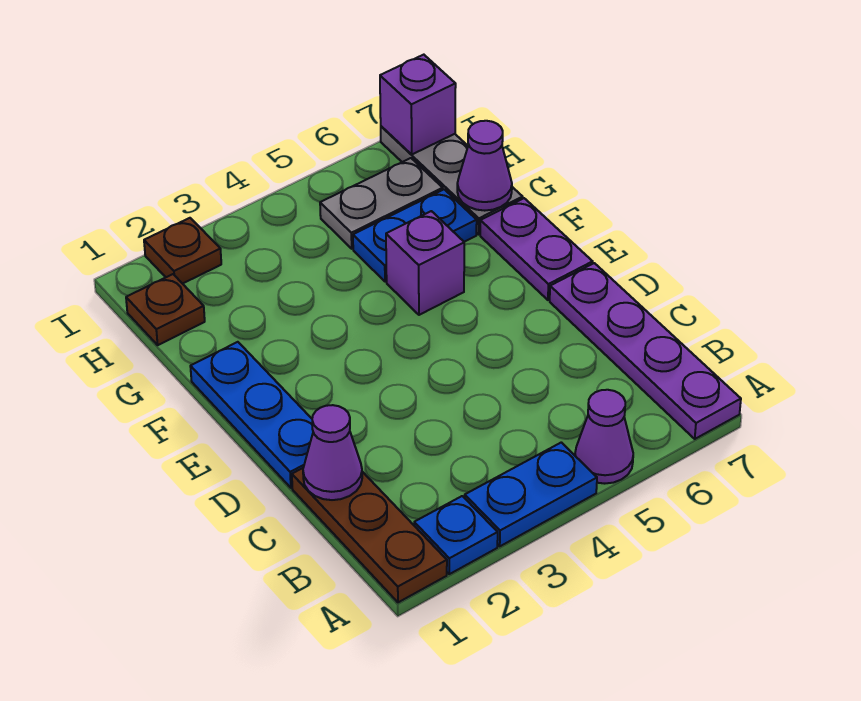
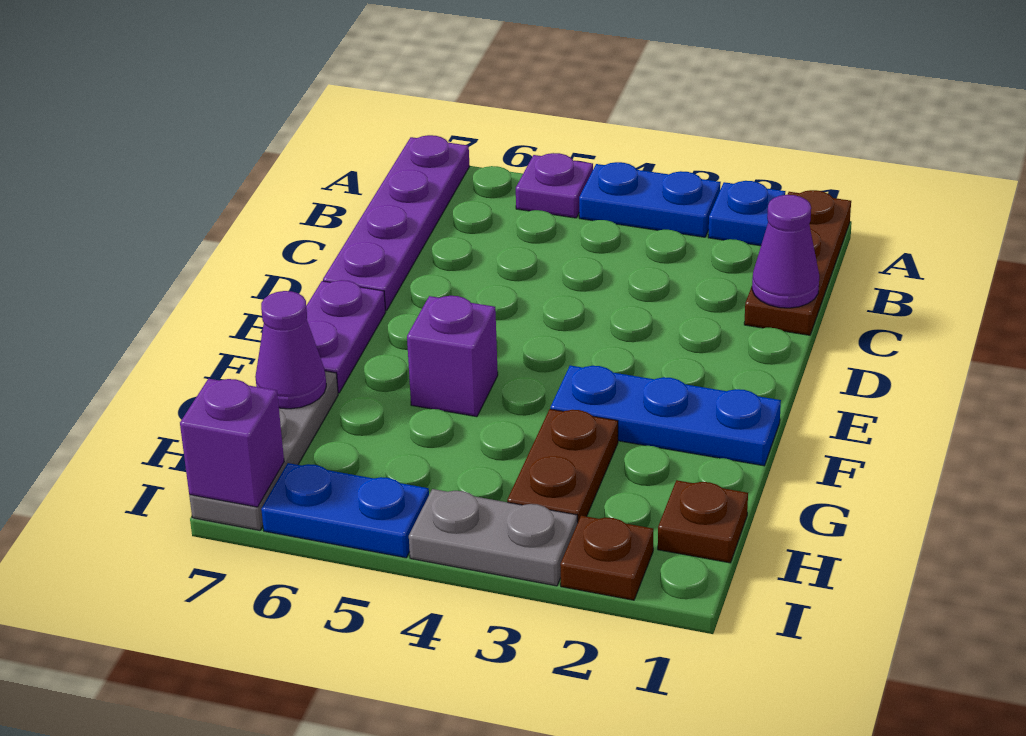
purple 1x1 cone [575,390,633,484] -> purple 1x1 plate [516,153,593,218]
blue 1x3 plate [190,342,313,488] -> blue 1x3 plate turned to [551,366,781,466]
none -> brown 1x2 plate [507,409,618,522]
blue 1x2 plate [353,189,477,282] -> blue 1x2 plate moved to [261,463,429,558]
grey 1x2 plate [320,158,443,249] -> grey 1x2 plate moved to [409,489,578,586]

